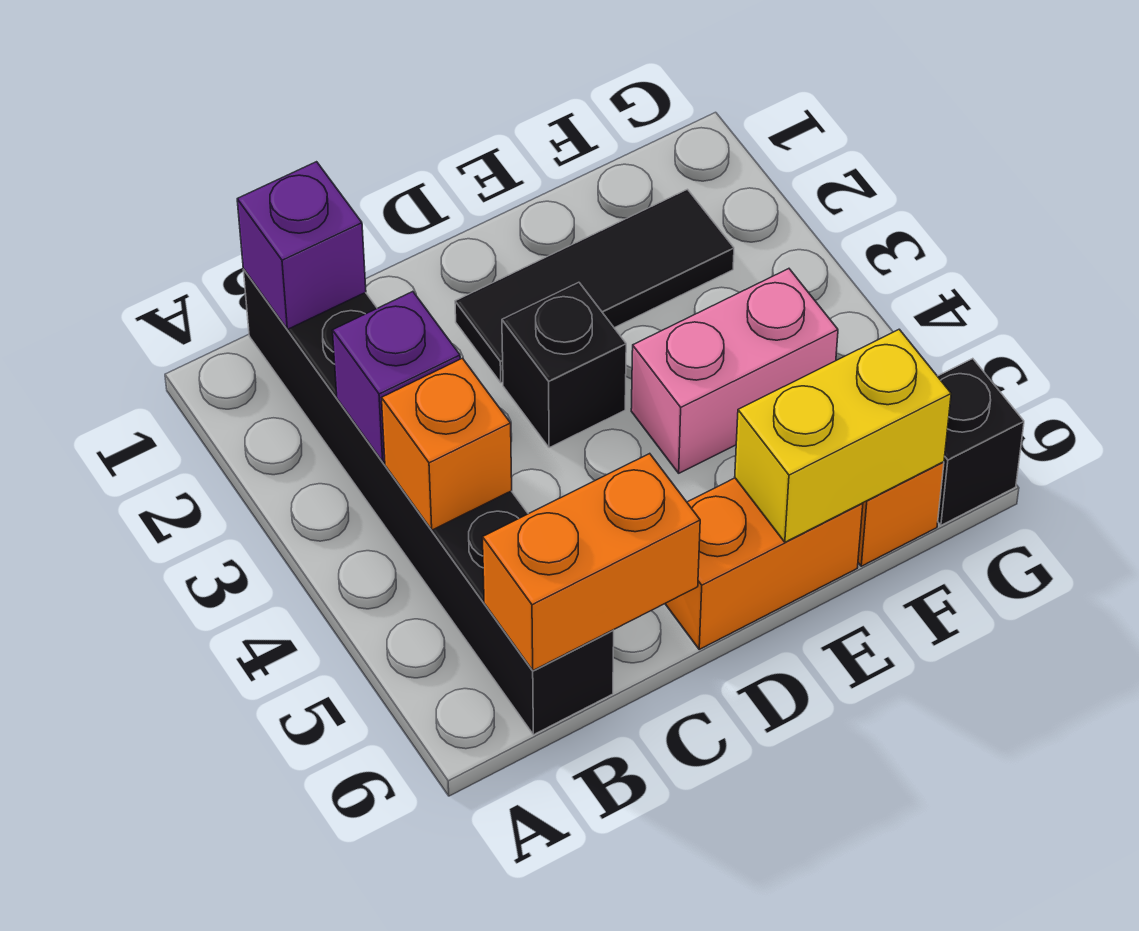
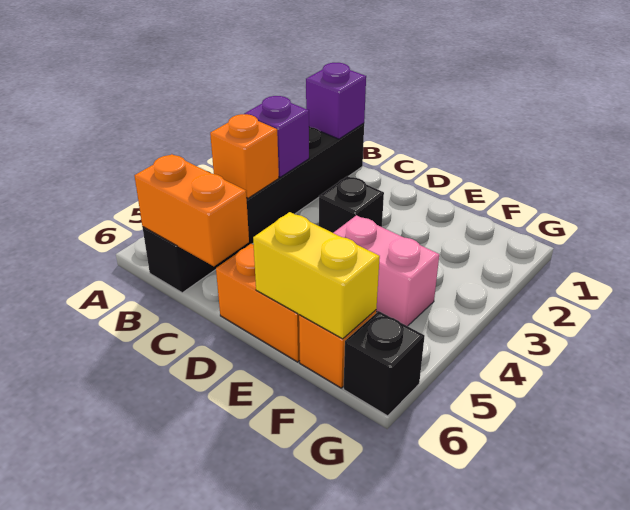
black 1x3 tile [455,189,734,383] -> none

